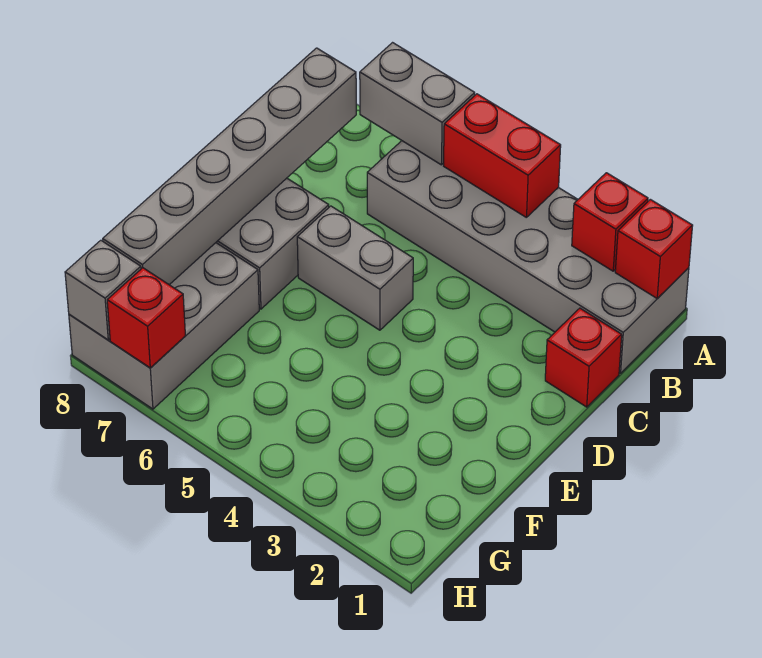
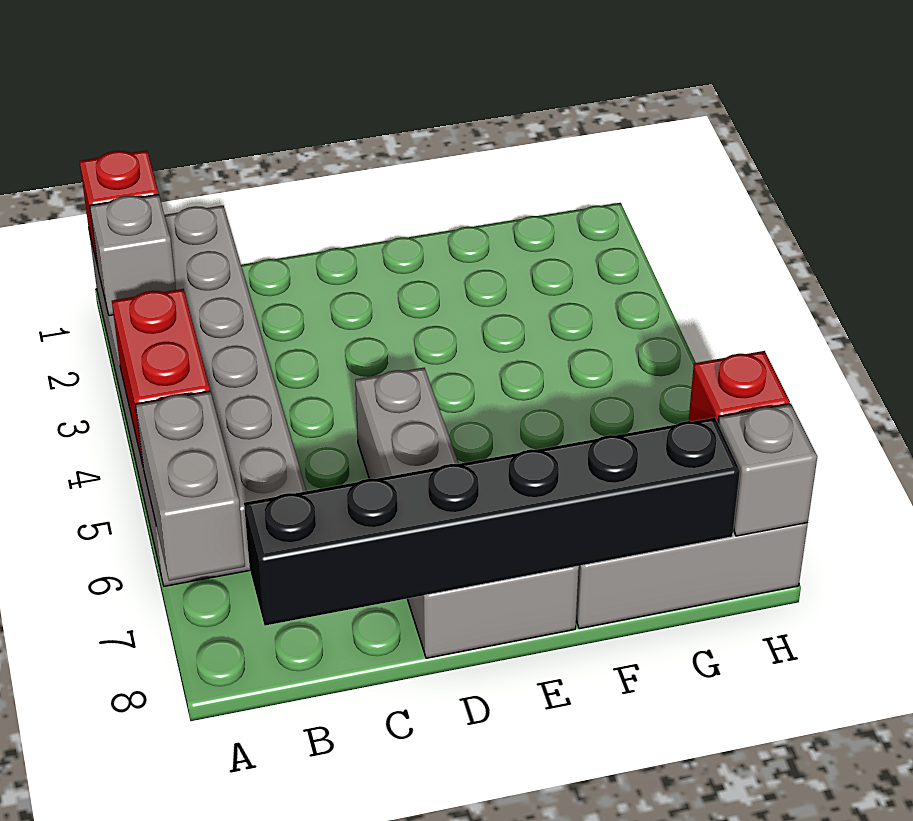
red 1x1 brick [572,173,648,271] -> grey 1x1 brick [90,195,176,316]
grey 1x6 brick [103,48,356,285] -> black 1x6 brick [244,418,740,626]
red 1x1 brick [545,308,622,407] -> none

